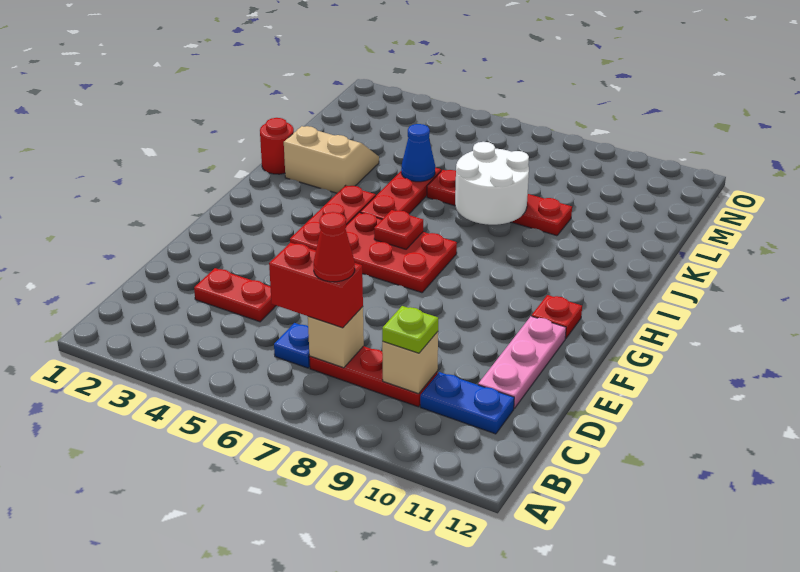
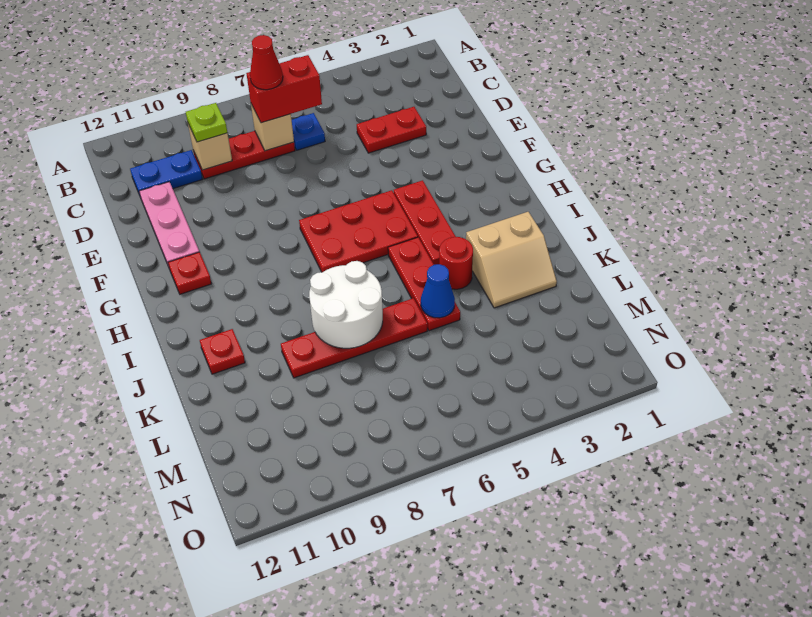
red 1x1 plate [374,210,423,249] -> red 1x1 plate moved to [200,329,245,374]
red 1x1 round brick [260,118,294,174] -> red 1x1 round brick moved to [439,237,473,289]

